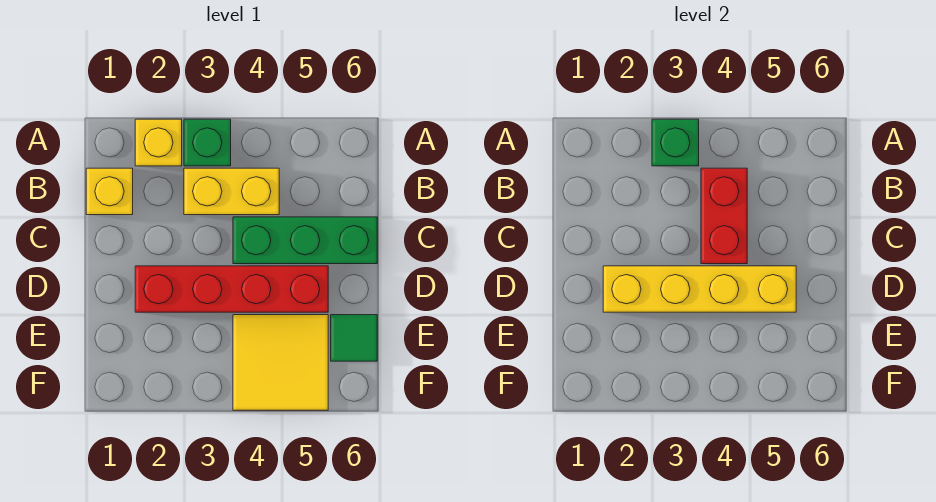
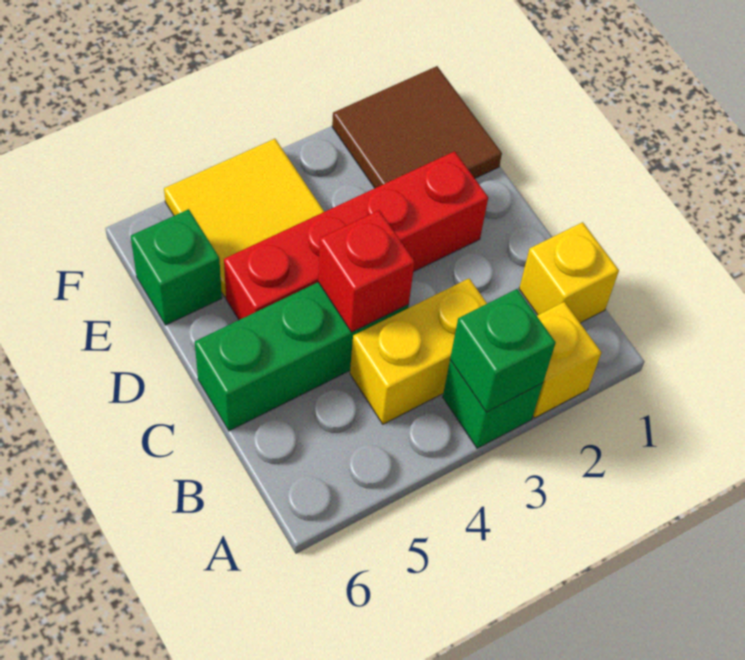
red 1x2 brick [701,168,747,264] -> red 1x1 brick [318,210,415,332]
yellow 1x4 brick [603,266,796,312] -> none
none -> brown 2x2 tile [332,66,502,188]
green 1x1 tile [331,315,377,361] -> green 1x1 brick [131,209,222,325]

